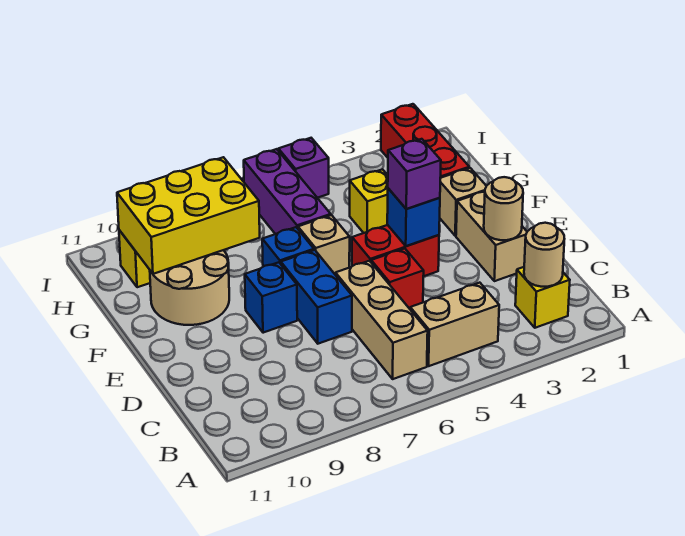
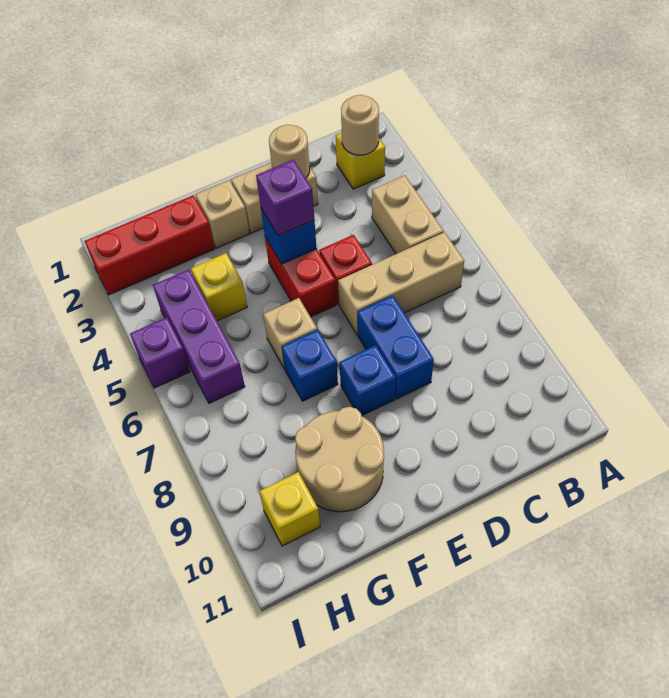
blue 1x2 brick [281,250,352,344] -> blue 1x2 brick turned to [358,295,434,399]
purple 1x3 brick [244,149,331,234] -> purple 1x3 brick turned to [153,269,245,403]
yellow 2x3 brick [117,157,260,274] -> none

